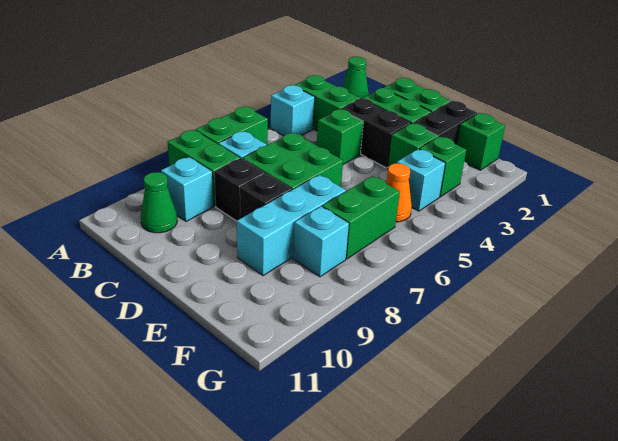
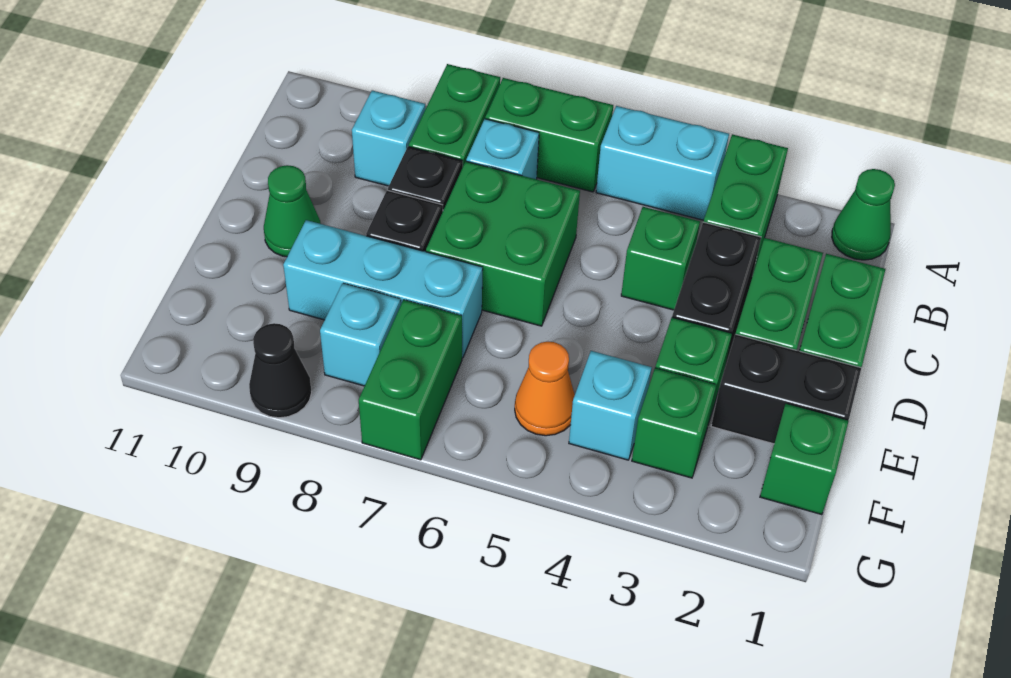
cyan 1x1 brick [271,85,315,136] -> cyan 1x2 brick [596,106,729,220]
green 1x1 cone [141,172,177,233] -> green 1x1 cone moved to [264,165,321,257]
green 1x2 brick [322,176,400,259] -> green 1x2 brick turned to [359,300,462,460]
none -> black 1x1 cone [249,323,312,418]

